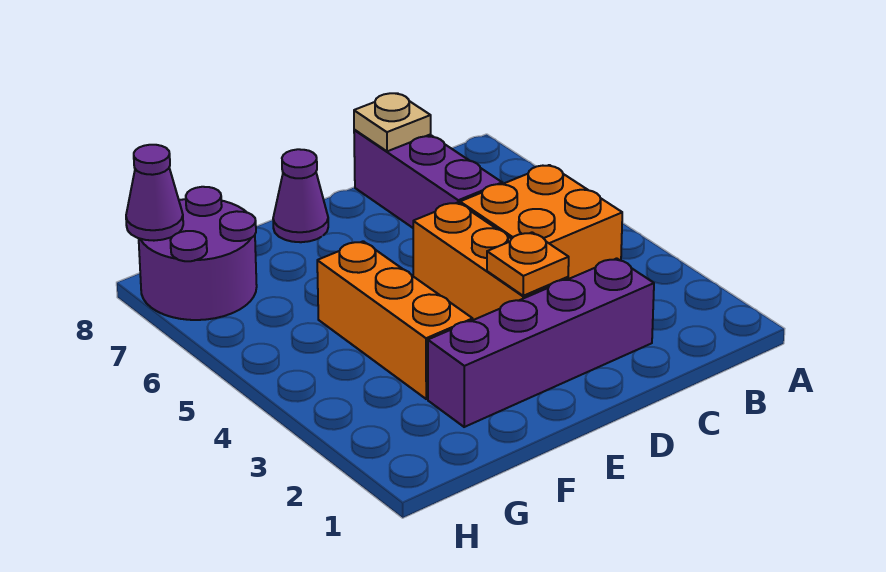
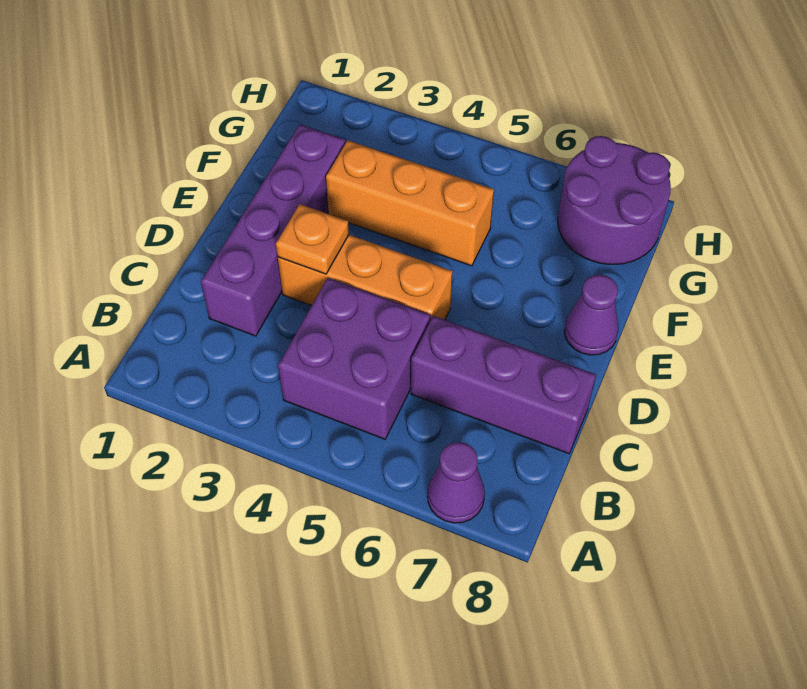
orange 2x2 brick [460,165,622,279] -> purple 2x2 brick [278,278,431,439]
tan 1x1 plate [354,93,431,151] -> none
purple 1x1 cone [126,145,183,241] -> purple 1x1 cone moved to [428,442,485,523]

